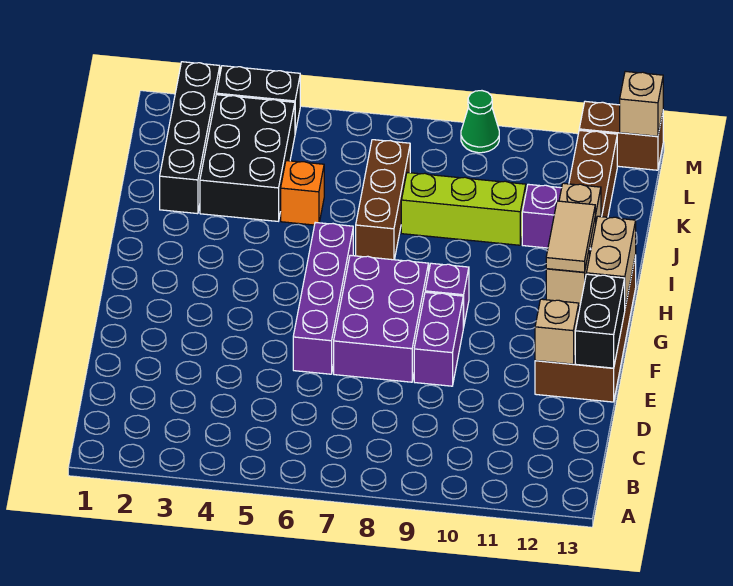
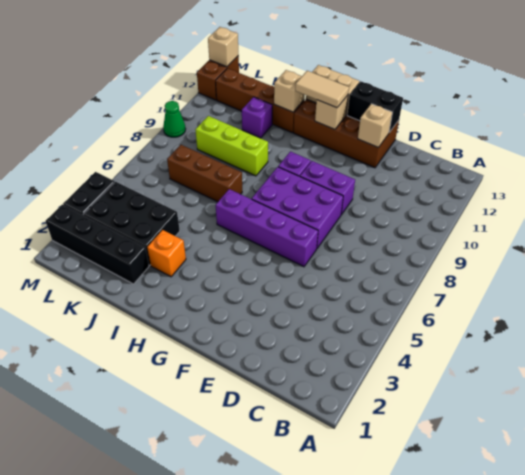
orange 1x1 brick [281,161,324,225] -> orange 1x1 brick moved to [147,230,186,277]
lime 1x3 brick [401,173,526,245] -> lime 1x3 brick turned to [195,116,268,176]

